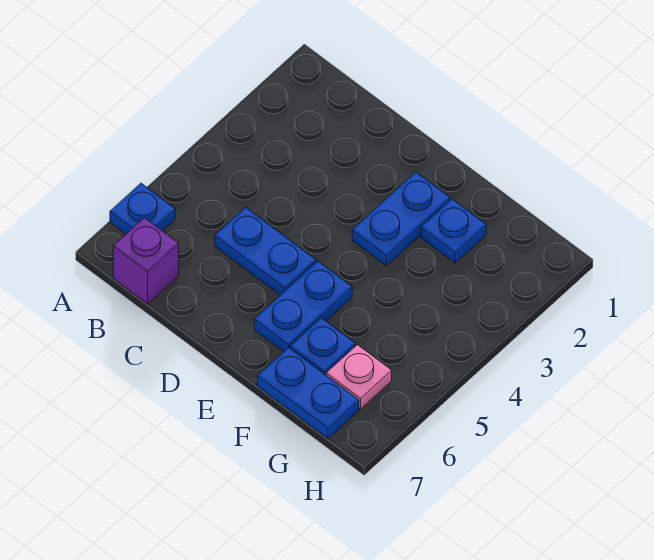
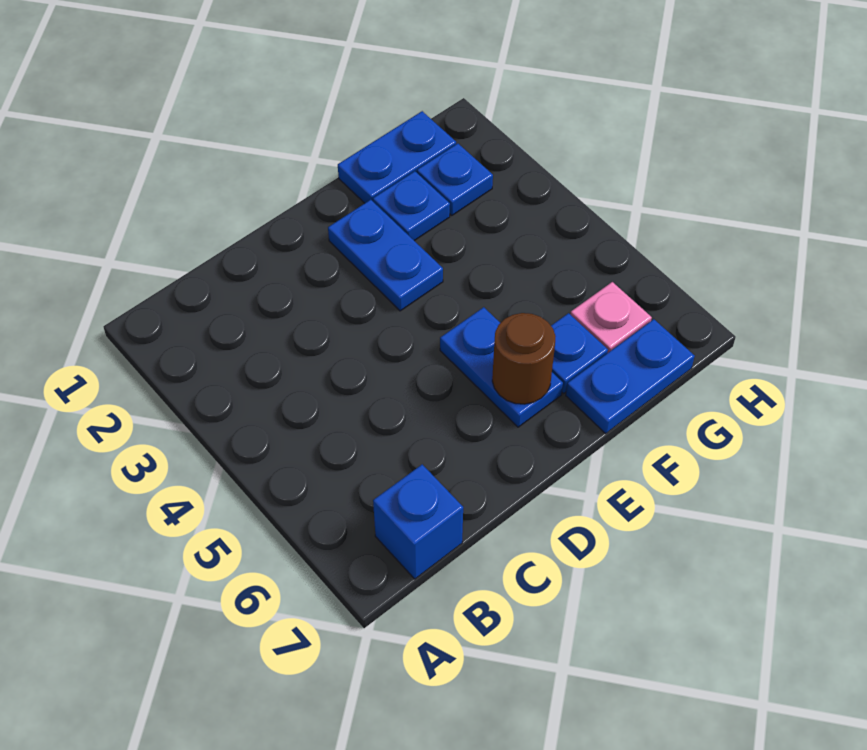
blue 1x1 plate [110,183,175,234] -> blue 1x1 plate moved to [417,144,493,215]
purple 1x1 brick [113,218,179,304] -> blue 1x1 brick [373,464,463,579]
blue 1x2 plate [215,207,316,295] -> blue 1x2 plate moved to [338,111,456,203]
none -> brown 1x1 round brick [492,313,556,404]

